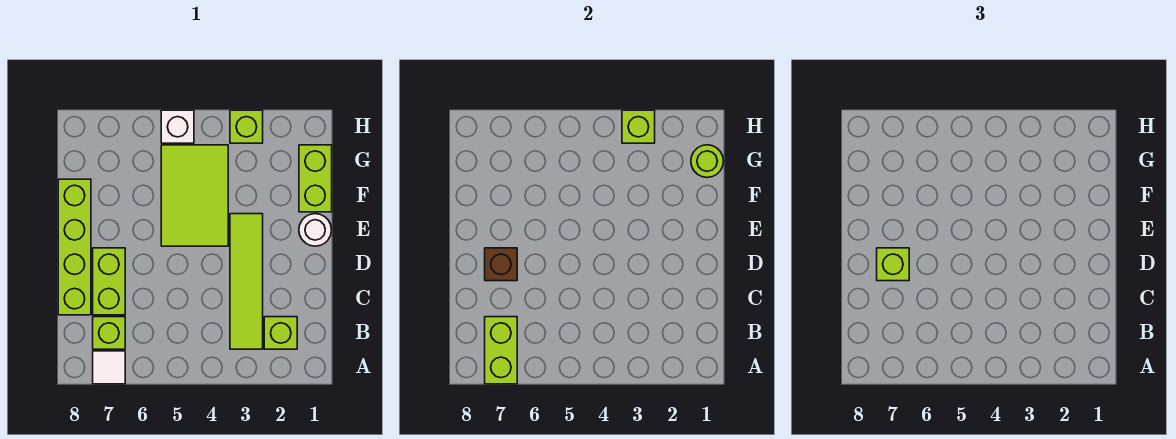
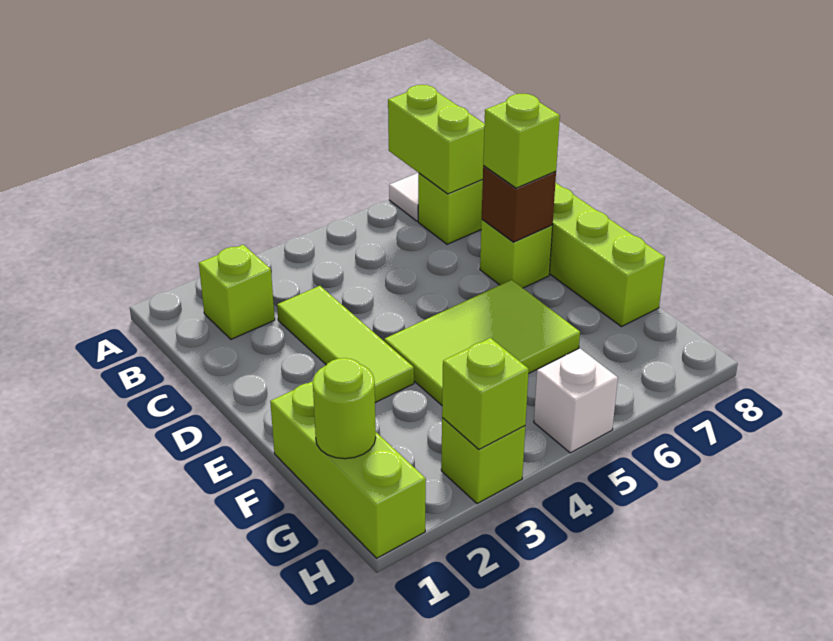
lime 1x4 tile [230,214,263,349] -> lime 1x3 tile [277,286,414,403]
lime 1x2 brick [93,248,125,315] -> lime 1x1 brick [480,220,552,288]
white 1x1 round brick [299,214,331,246] -> none
lime 2x3 tile [161,145,228,246] -> lime 2x3 tile turned to [384,280,580,405]
lime 1x2 brick [299,145,332,212] -> lime 1x3 brick [270,381,426,558]

